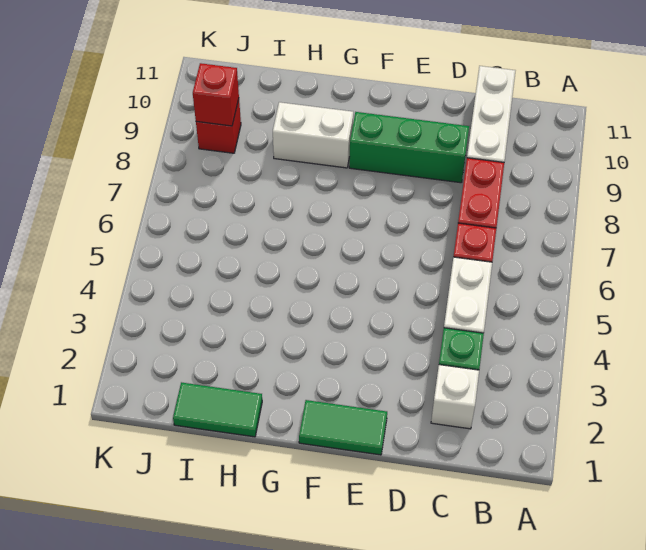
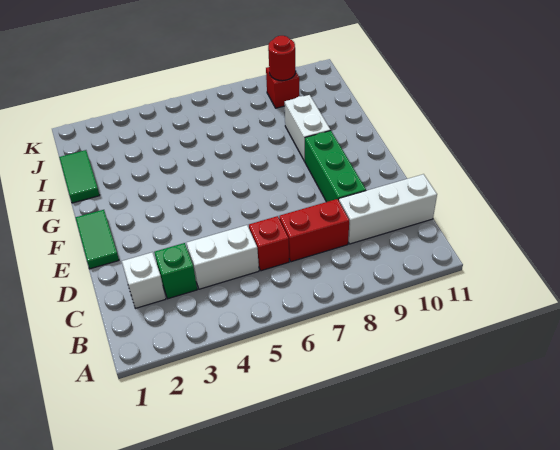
red 1x1 brick [193,63,239,126] -> red 1x1 round brick [268,36,296,81]

